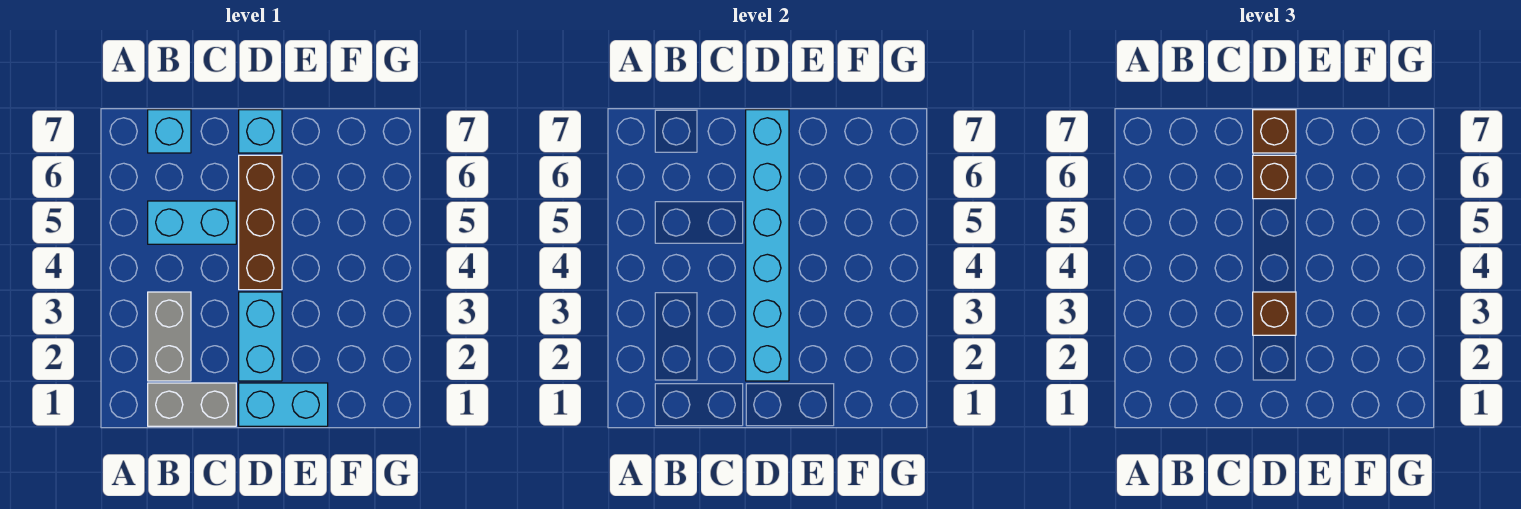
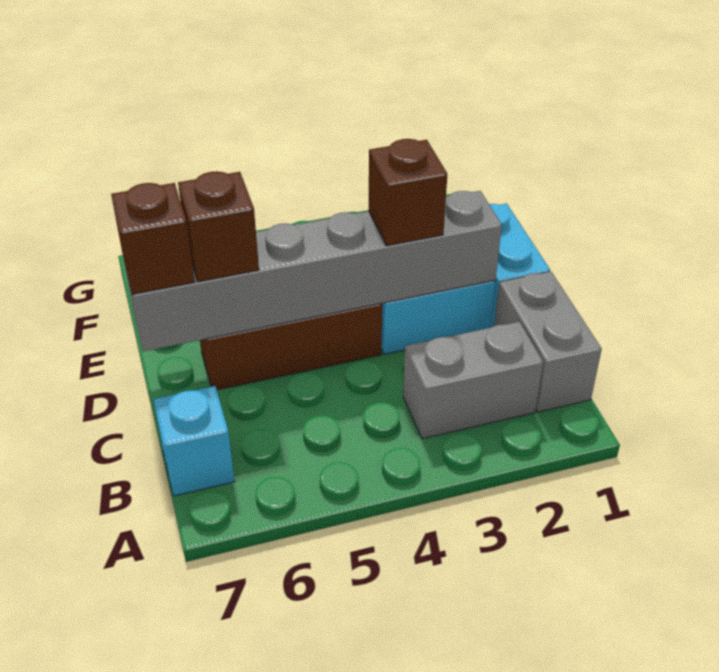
cyan 1x2 brick [148,201,236,244] -> none
cyan 1x6 brick [746,110,789,381] -> grey 1x6 brick [124,191,502,352]
cyan 1x1 brick [239,110,282,153] -> none

